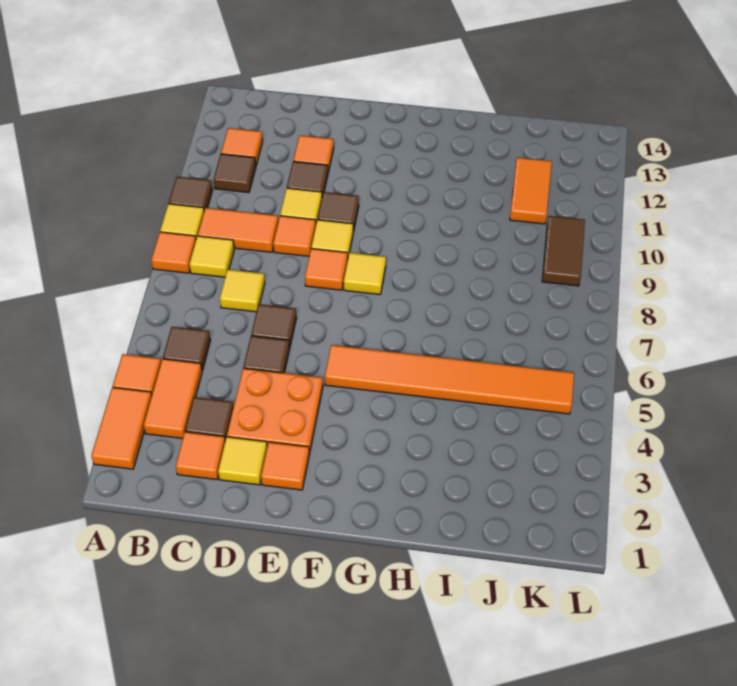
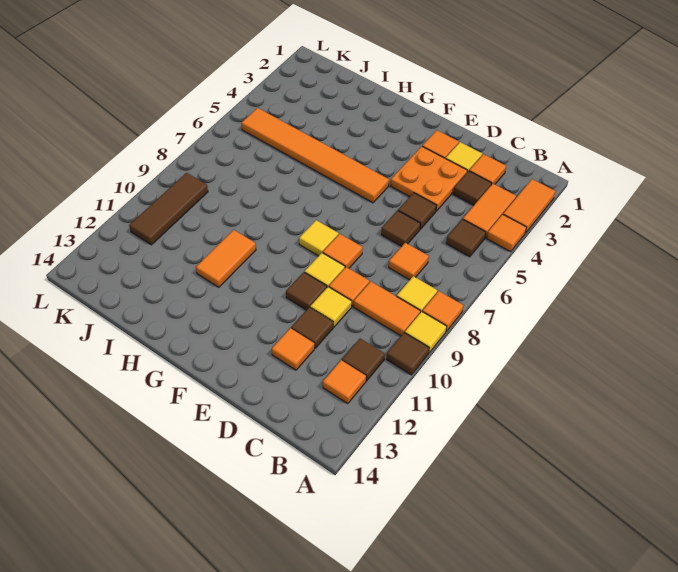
yellow 1x1 tile [220,270,265,312] -> orange 1x1 tile [389,243,429,280]
orange 1x2 tile [510,158,552,224] -> orange 1x2 tile moved to [196,230,256,287]
brown 1x2 tile [542,216,585,286] -> brown 1x3 tile [129,173,208,245]

